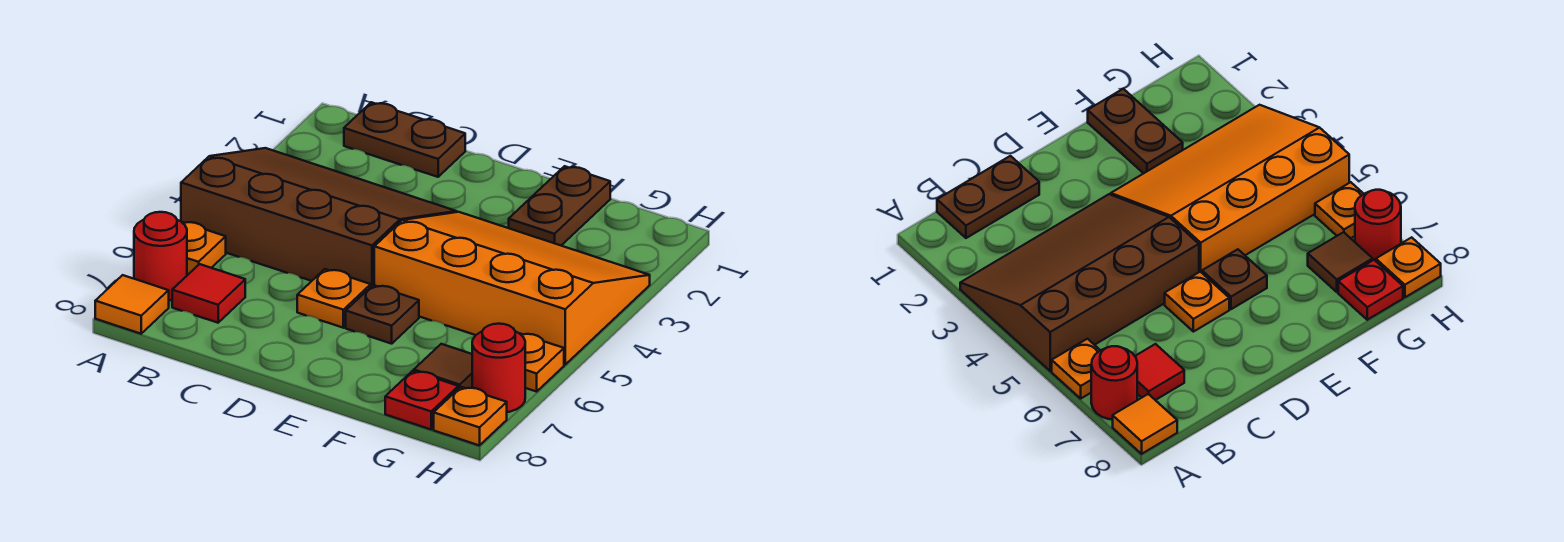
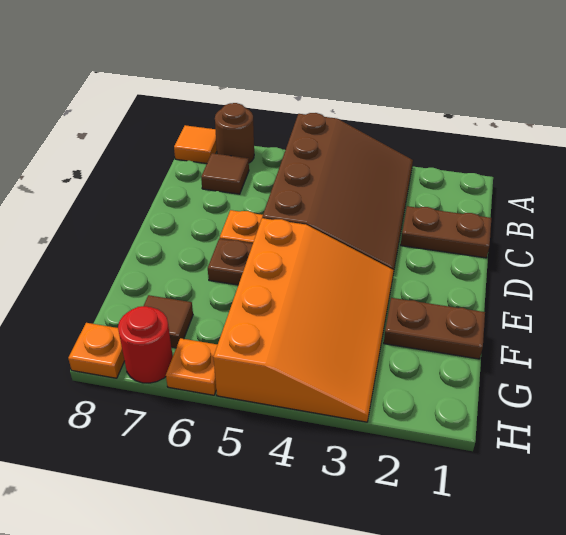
orange 1x1 plate [182,222,226,275] -> none
red 1x1 round brick [134,212,187,300] -> brown 1x1 round brick [215,103,254,163]
brown 1x2 plate [344,102,465,177] -> brown 1x2 plate turned to [401,206,491,258]
red 1x1 tile [172,264,245,323] -> brown 1x1 tile [201,153,249,194]
red 1x1 plate [385,371,458,429] -> none

